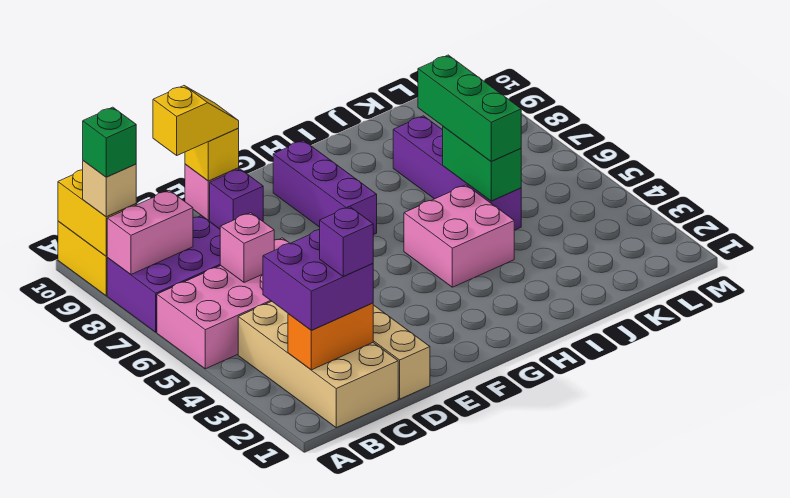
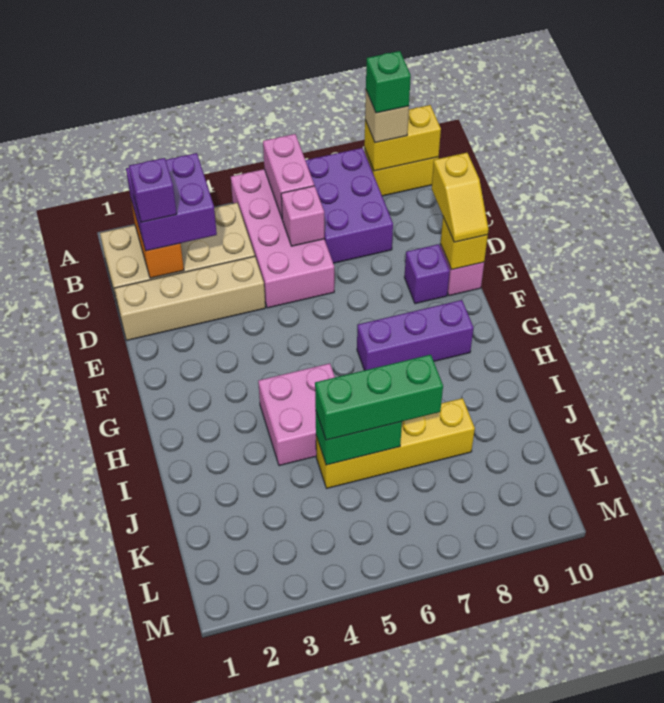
pink 1x2 brick [107,190,193,274] -> pink 1x2 brick moved to [263,134,314,218]
purple 1x4 brick [393,116,521,230] -> yellow 1x4 brick [316,398,475,488]

